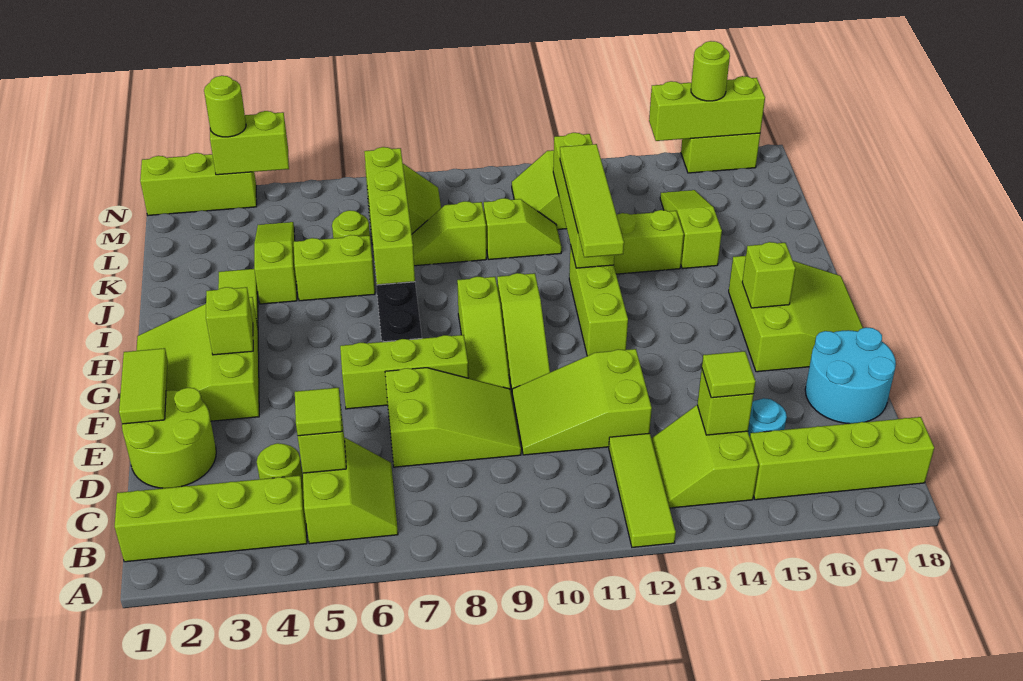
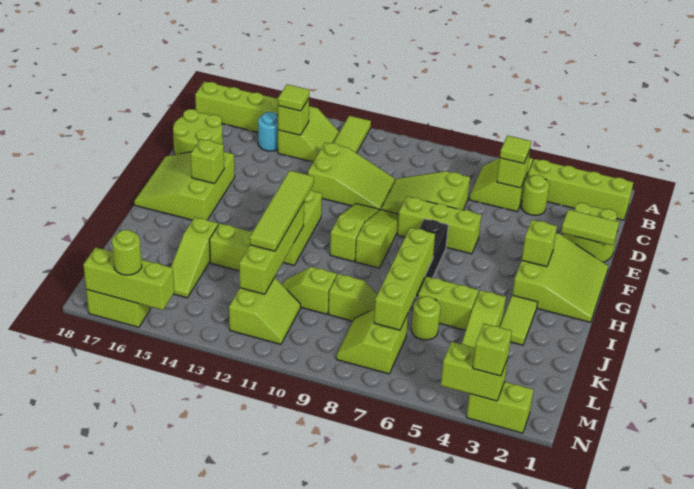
cyan 2x2 round brick [805,327,896,424] -> lime 2x2 round brick [173,109,223,155]
lime 1x2 tile [119,348,168,424] -> lime 1x2 tile turned to [561,210,619,245]
lime 1x3 brick [140,153,257,215] -> lime 1x2 brick [467,382,533,433]
lime 1x1 round brick [204,76,246,137] -> lime 1x1 brick [473,324,512,376]

